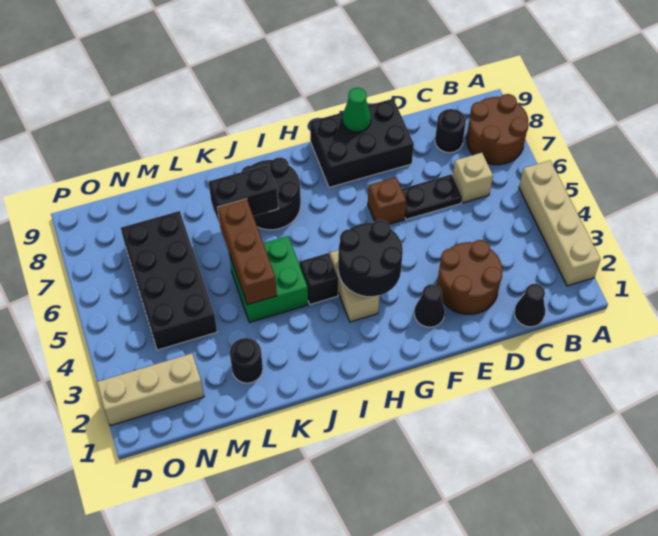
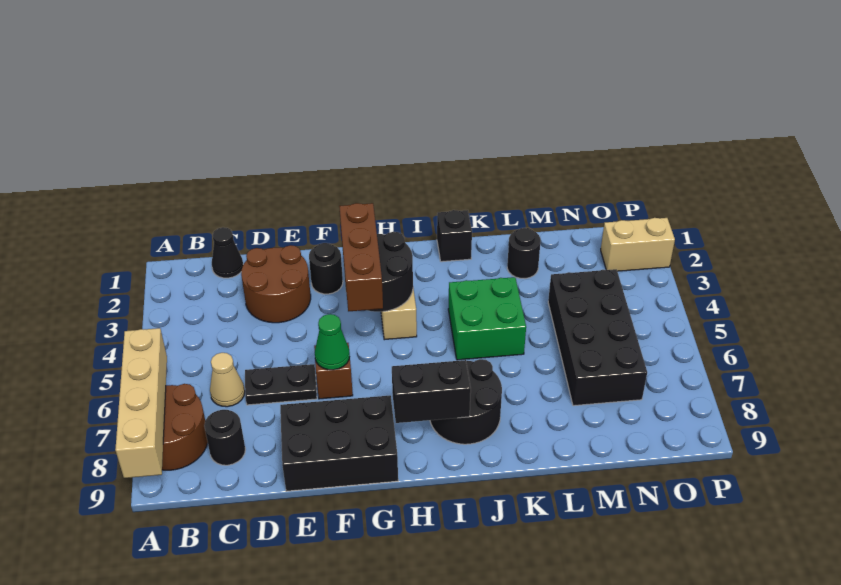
tan 1x4 brick [519,160,601,286] -> tan 1x4 brick moved to [115,328,167,478]
tan 1x1 brick [453,153,493,203] -> tan 1x1 cone [210,353,245,407]
black 1x1 cone [414,284,445,327] -> black 1x1 round brick [309,243,343,294]
green 1x1 cone [342,88,371,132] -> green 1x1 cone moved to [315,314,350,370]
black 1x1 brick [300,253,338,304] -> black 1x1 brick moved to [437,210,472,262]
black 1x2 brick [209,165,278,225] -> black 1x2 brick moved to [392,360,471,423]
brown 1x3 brick [217,199,277,305] -> brown 1x3 brick moved to [339,203,383,311]
tan 1x3 brick [97,354,204,426] -> tan 1x2 brick [601,218,675,271]

